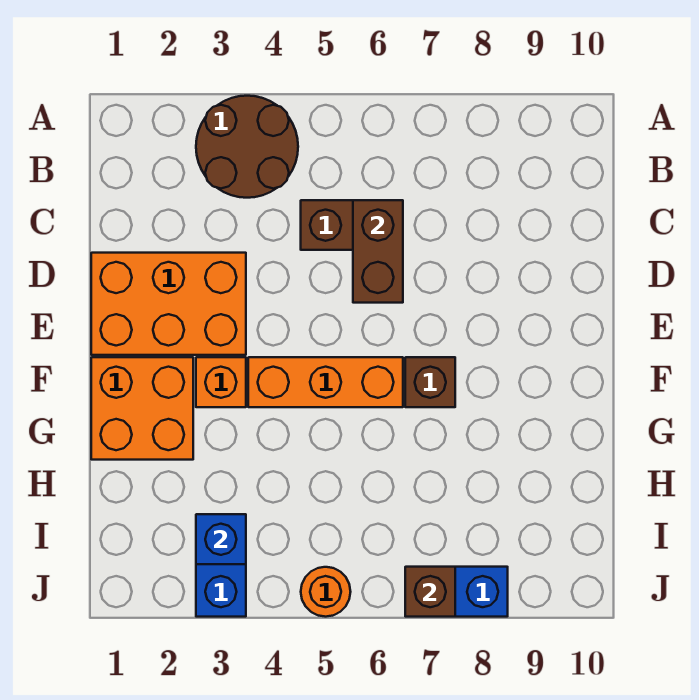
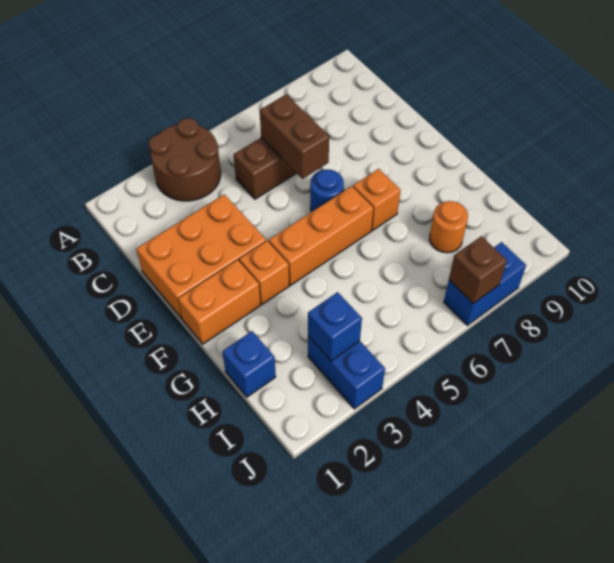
none -> blue 1x1 round brick [310,169,344,212]
orange 2x2 brick [91,357,193,460] -> orange 1x2 brick [178,260,261,344]
brown 1x1 brick [405,357,455,407] -> orange 1x1 brick [353,169,400,230]
none -> blue 1x1 brick [222,331,276,397]
orange 1x1 round brick [301,567,351,617] -> orange 1x1 round brick moved to [429,201,468,253]

